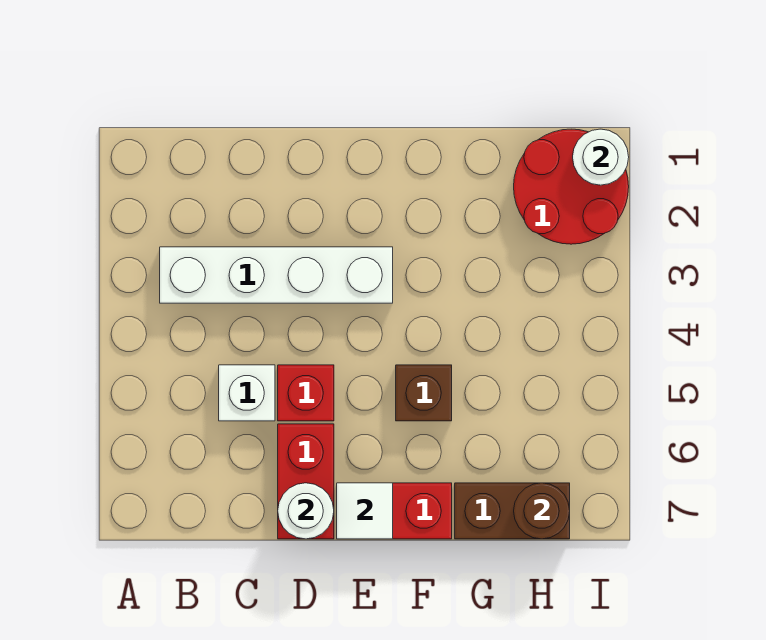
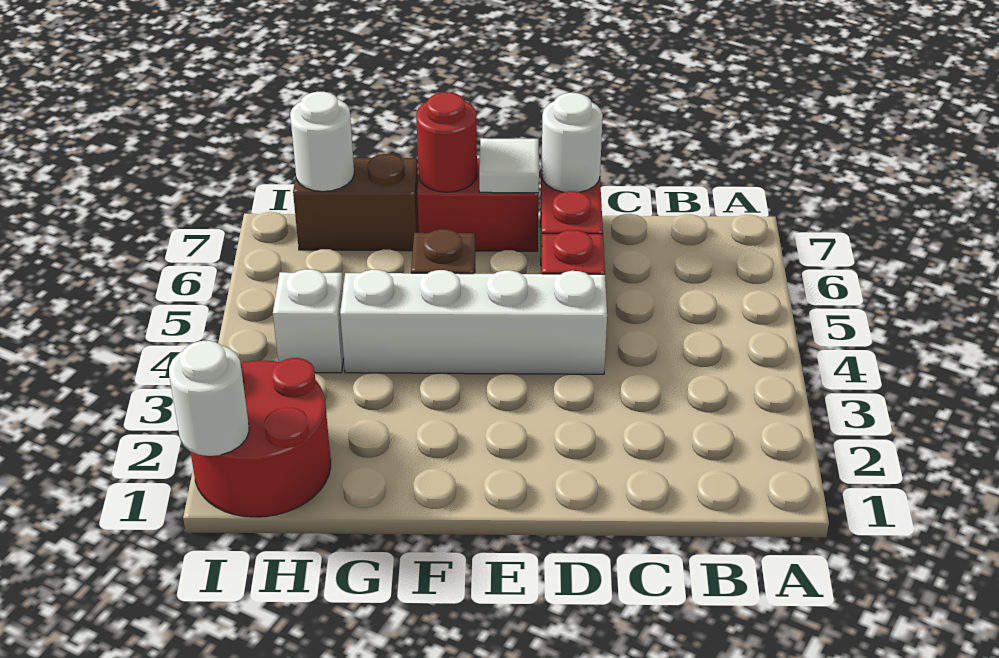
white 1x4 brick [160,247,393,303] -> white 1x4 brick moved to [340,270,607,374]
white 1x1 brick [219,365,275,421] -> white 1x1 brick moved to [273,269,344,373]
none -> red 1x1 round brick [416,92,477,192]
brown 1x1 round brick [514,483,570,539] -> white 1x1 round brick [290,92,354,192]

